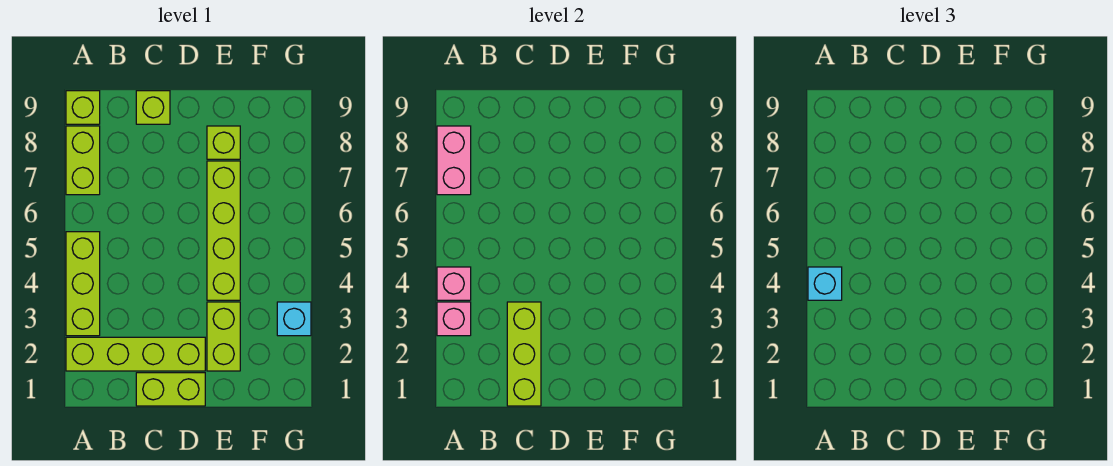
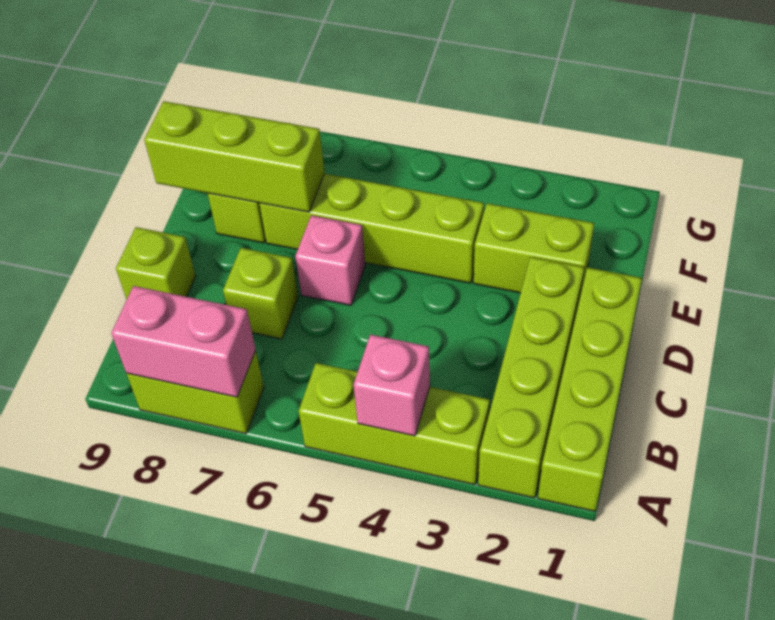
pink 1x1 brick [437,302,471,336] -> pink 1x1 brick moved to [295,215,365,305]
cyan 1x1 brick [808,267,842,300] -> none
lime 1x1 brick [66,91,100,124] -> lime 1x1 brick moved to [223,248,298,339]
lime 1x2 brick [136,373,205,406] -> lime 1x4 brick [538,267,642,511]
lime 1x3 brick [507,302,541,406] -> lime 1x3 brick moved to [144,101,325,212]
cyan 1x1 brick [277,302,311,336] -> none

